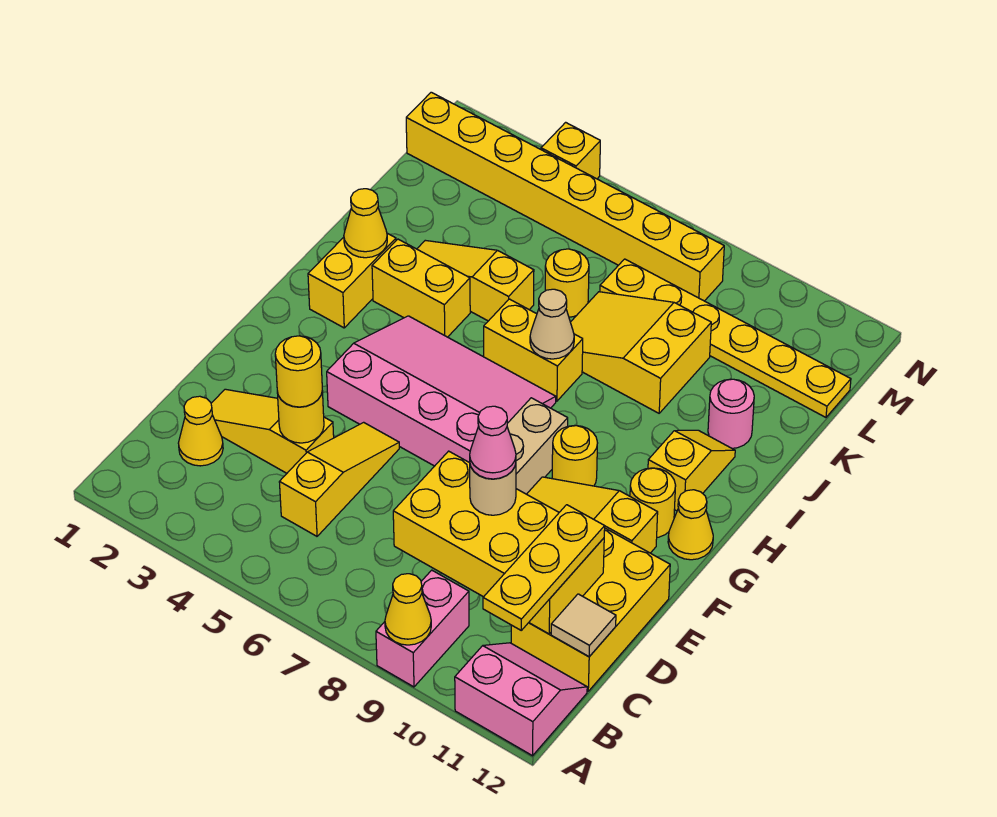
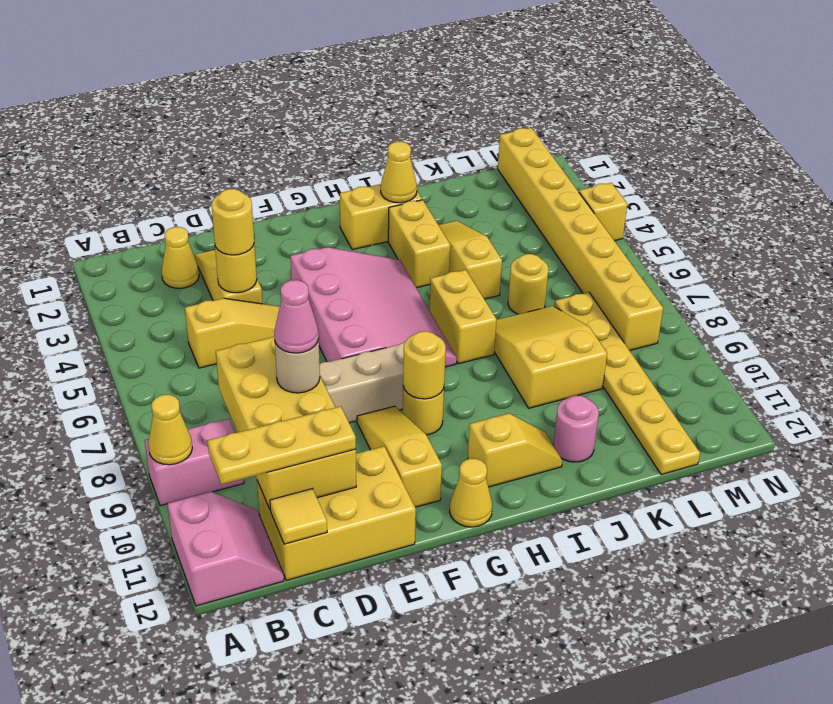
tan 1x1 tile [551,594,616,657] -> yellow 1x1 tile [270,489,327,544]
yellow 1x1 round brick [630,468,676,537] -> yellow 1x1 round brick moved to [403,331,446,399]
tan 1x1 cone [530,289,574,359] -> none

